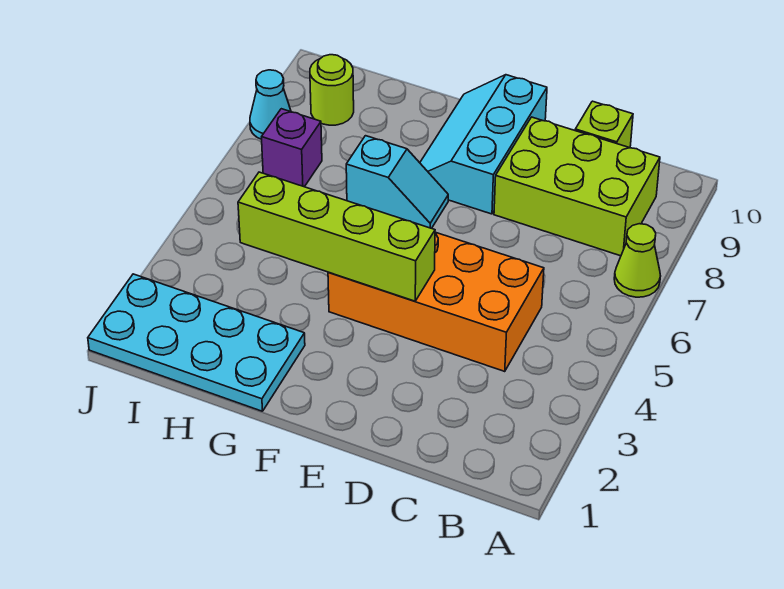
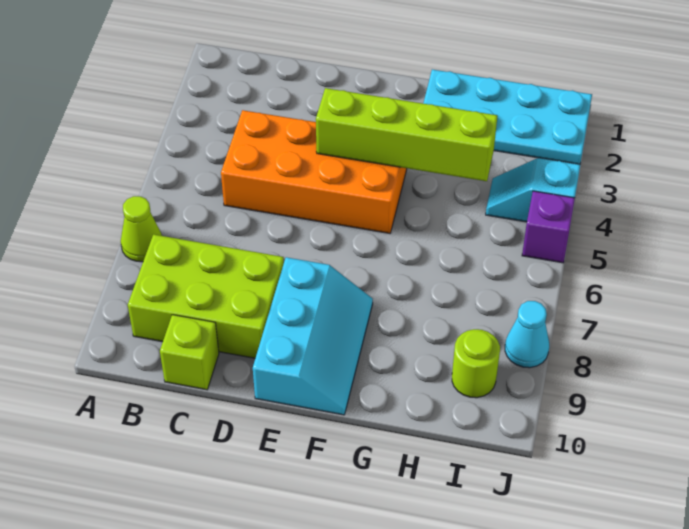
cyan 1x2 slope [346,136,448,228] -> cyan 1x2 slope moved to [486,158,580,222]
purple 1x1 brick [262,109,322,187] -> purple 1x1 brick moved to [522,191,575,263]

